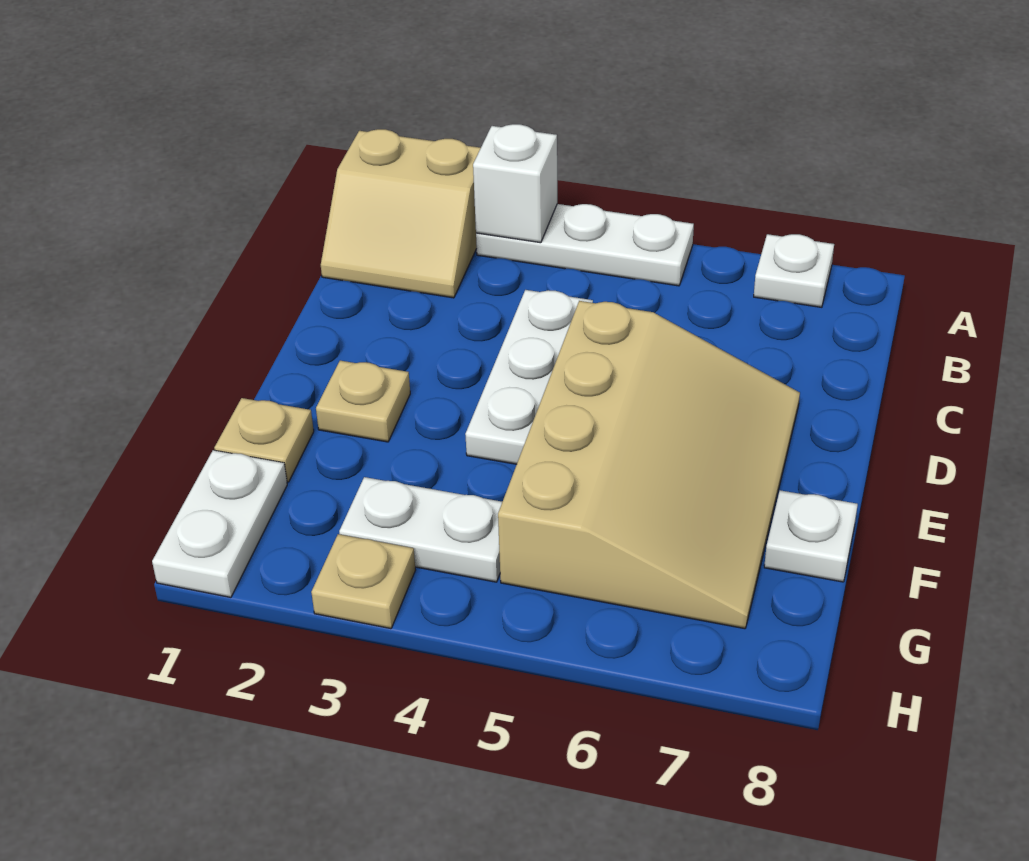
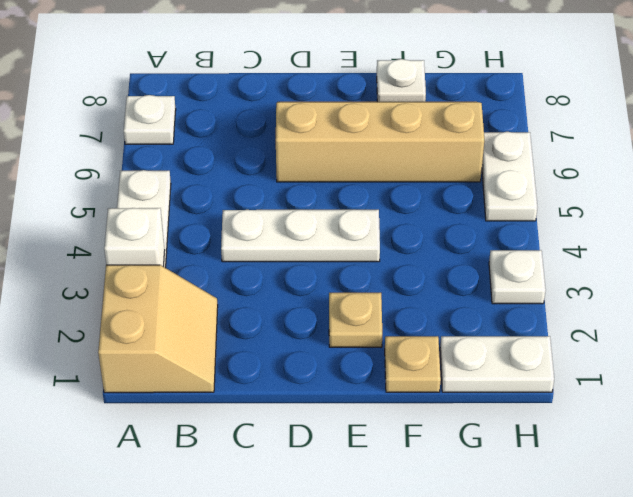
tan 3x4 slope [498,301,800,629] -> tan 2x4 slope [276,101,484,182]
white 1x2 plate [339,477,502,582] -> white 1x2 plate moved to [482,132,537,221]
tan 1x1 plate [311,534,415,629] -> white 1x1 plate [489,250,546,304]

